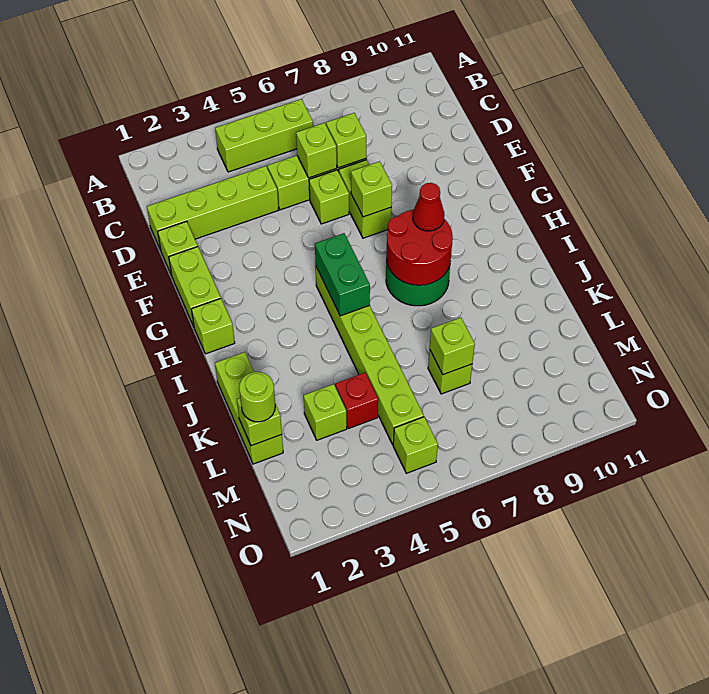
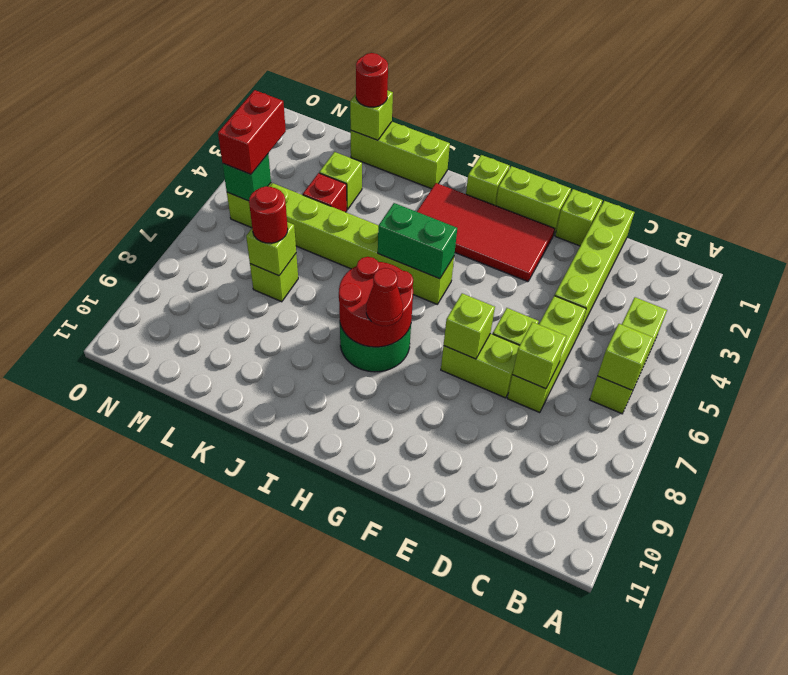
lime 1x1 brick [296,123,337,178] -> lime 1x1 brick moved to [598,324,653,390]
none -> red 2x4 tile [417,183,555,282]
lime 1x1 round brick [239,372,275,422] -> red 1x1 round brick [356,53,388,107]
none -> red 1x1 round brick [249,186,288,243]
none -> red 1x2 brick [218,90,286,174]
none -> green 1x1 brick [223,154,271,201]

